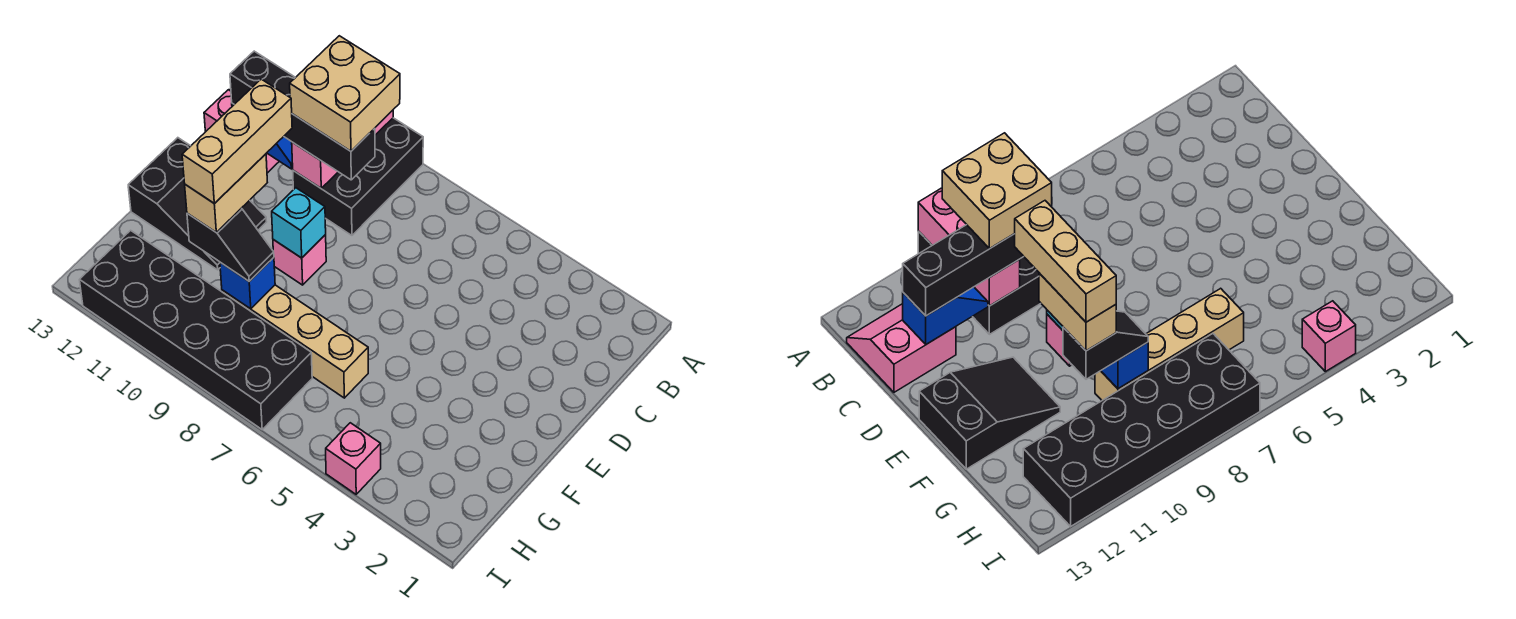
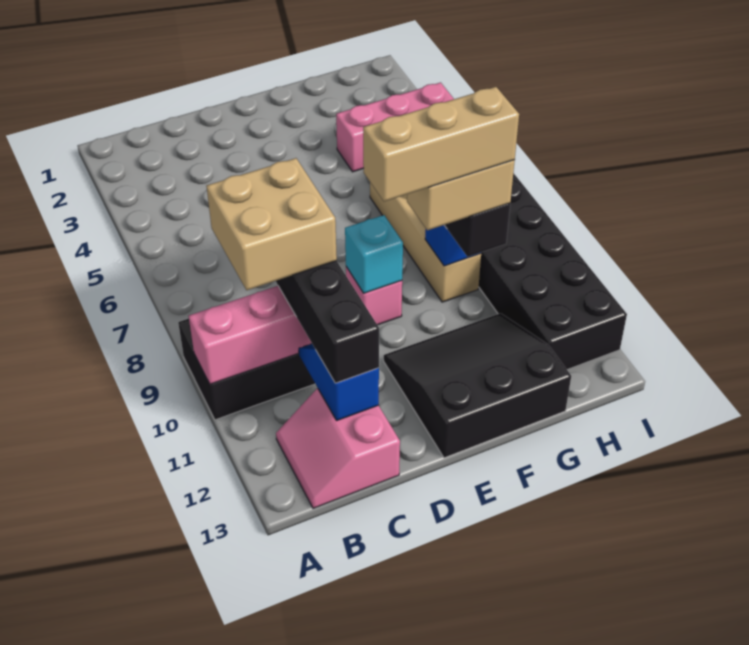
black 2x3 slope [128,138,266,270] -> black 3x3 slope [384,313,571,458]
pink 1x1 brick [326,423,381,494] -> pink 1x3 brick [336,83,454,172]

